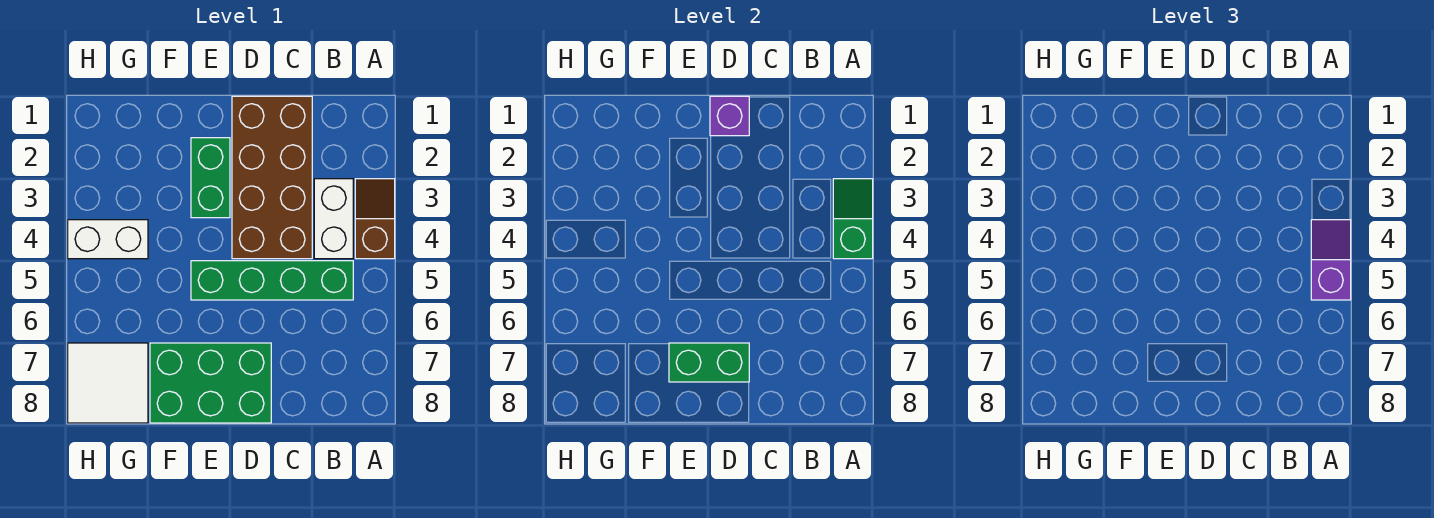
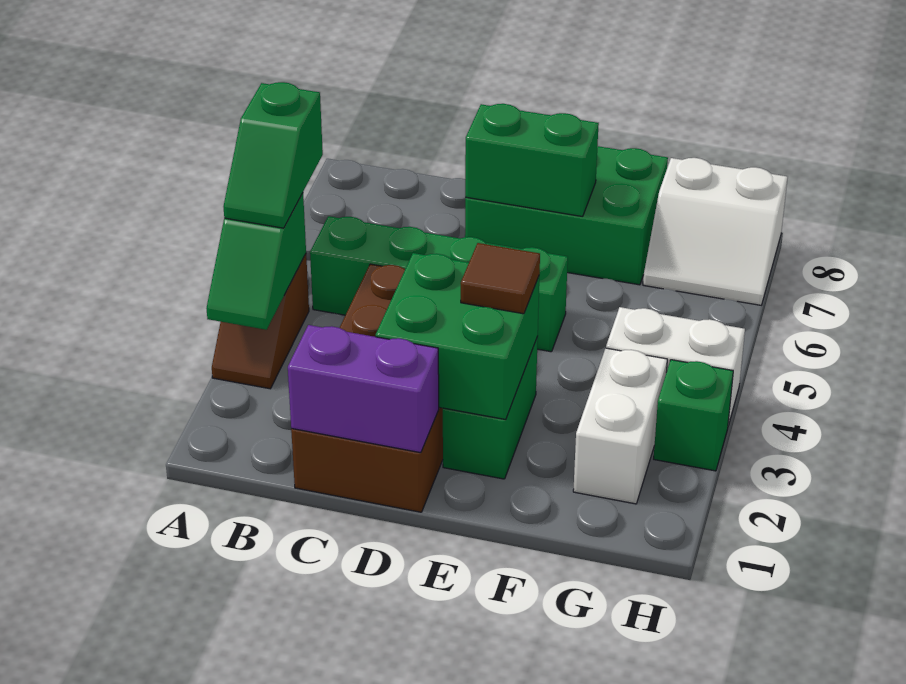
purple 1x2 slope [1311,220,1351,300] -> green 1x2 slope [224,82,323,228]
white 1x2 brick [314,179,353,259] -> white 1x2 brick moved to [573,348,667,504]
purple 1x1 brick [710,96,749,136] -> purple 1x2 brick [288,325,439,453]
none -> green 2x2 brick [376,253,539,420]
none -> brown 1x1 tile [461,243,540,314]
white 2x2 tile [68,343,148,423] -> white 2x2 slope [643,158,788,305]
none -> green 1x1 brick [654,360,733,471]

